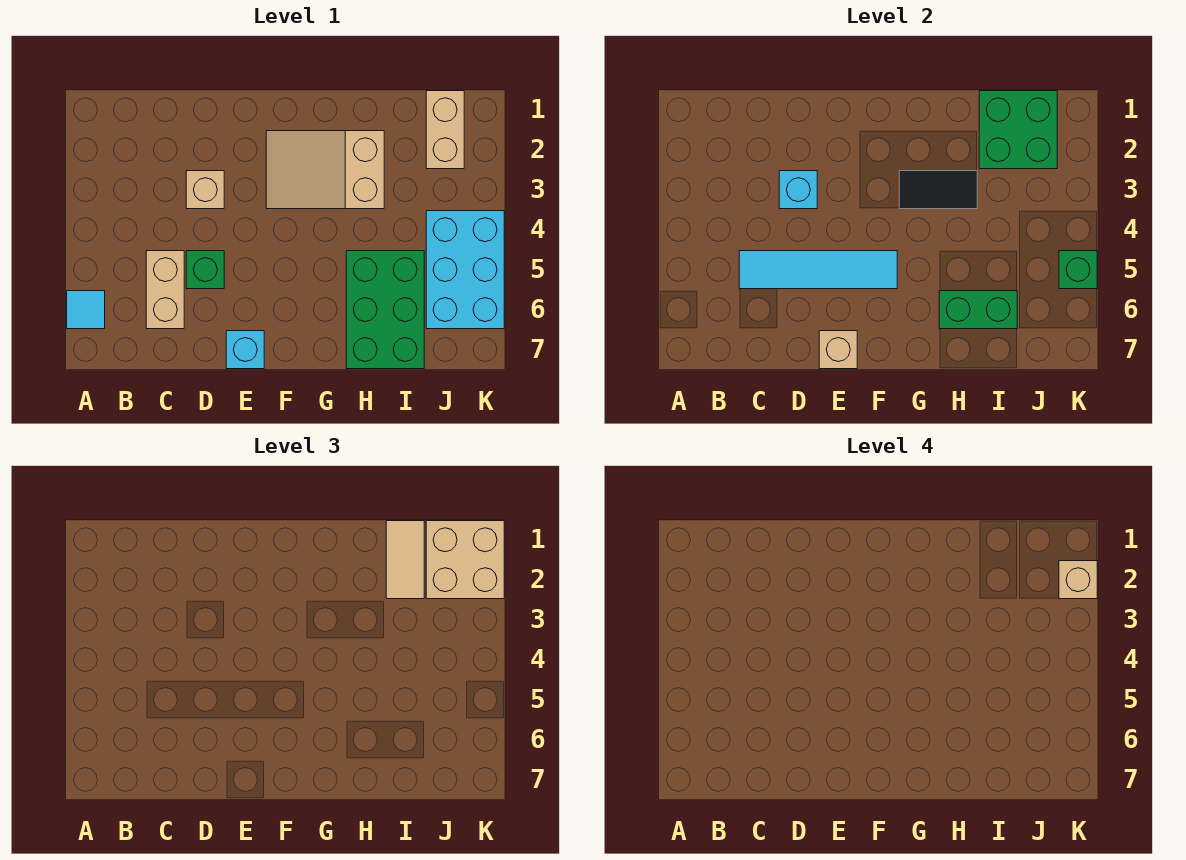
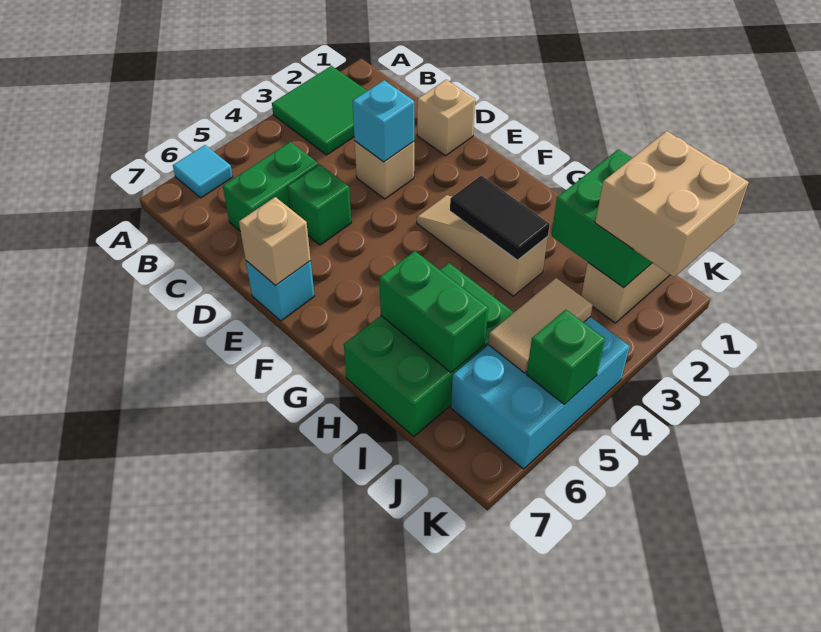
none -> green 2x2 tile [272,66,367,155]
tan 1x2 brick [146,251,184,329] -> green 1x2 brick [223,142,319,231]
cyan 1x4 tile [739,251,897,289] -> none
tan 2x3 slope [266,131,384,209] -> tan 1x3 slope [417,195,548,296]
tan 1x2 tile [386,521,424,599] -> tan 1x2 tile moved to [488,278,593,373]
tan 1x1 brick [1059,561,1097,599] -> tan 1x1 brick moved to [417,80,475,156]

